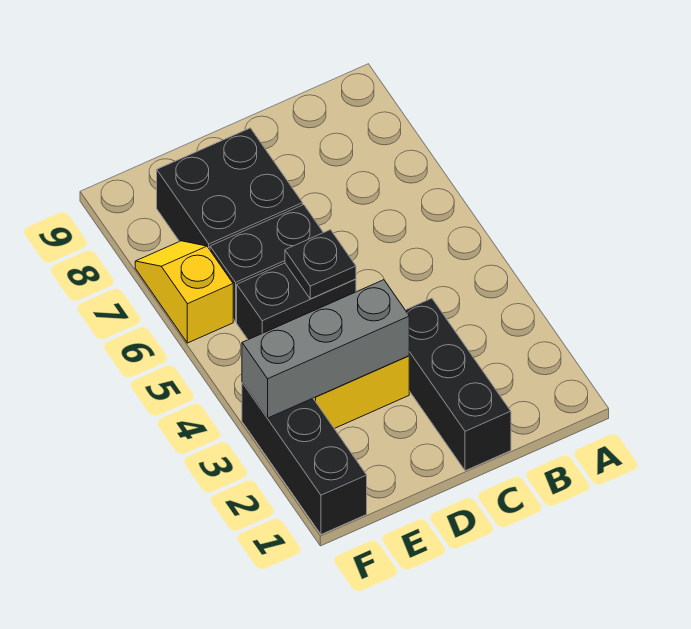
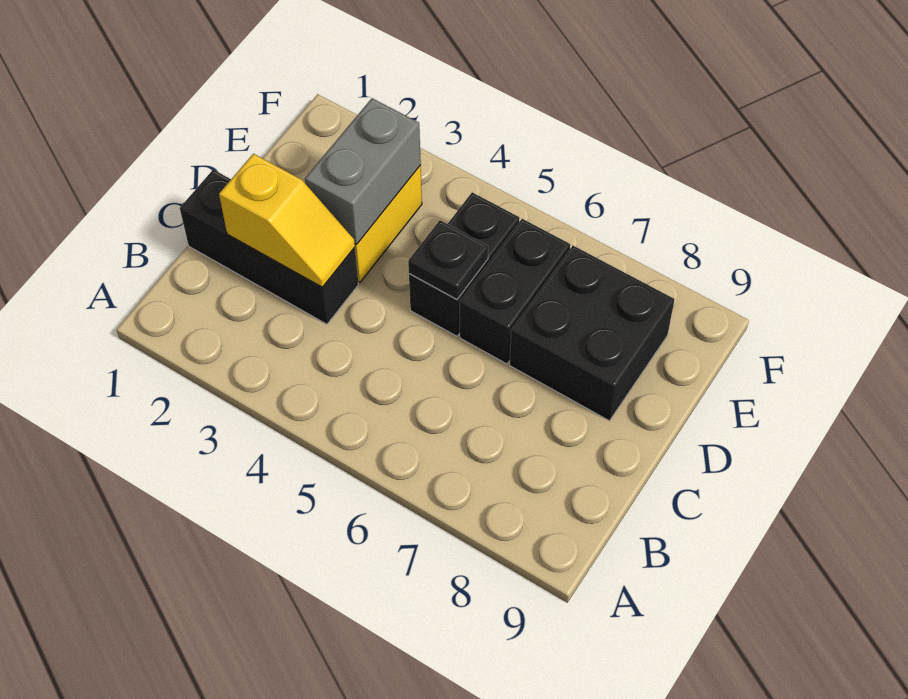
grey 1x3 brick [242,280,409,418] -> grey 1x2 brick [305,98,421,245]
black 1x3 brick [242,383,367,535] -> none
yellow 1x2 slope [135,241,233,343] -> yellow 1x2 slope moved to [219,154,355,287]

